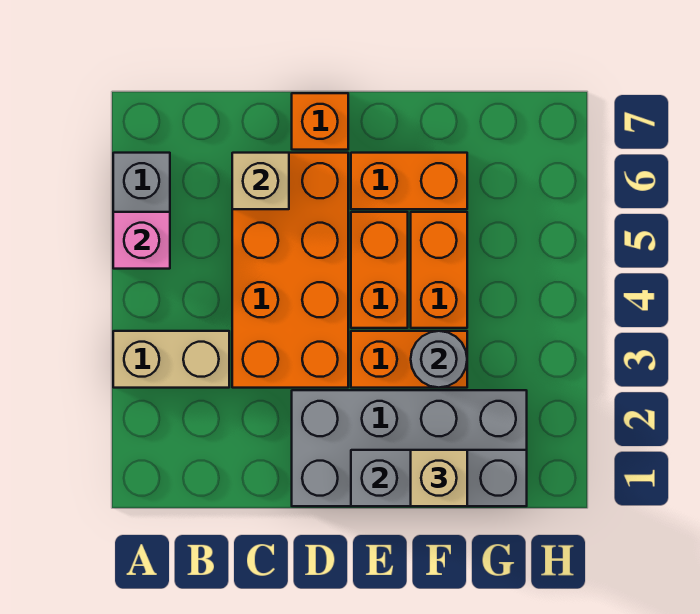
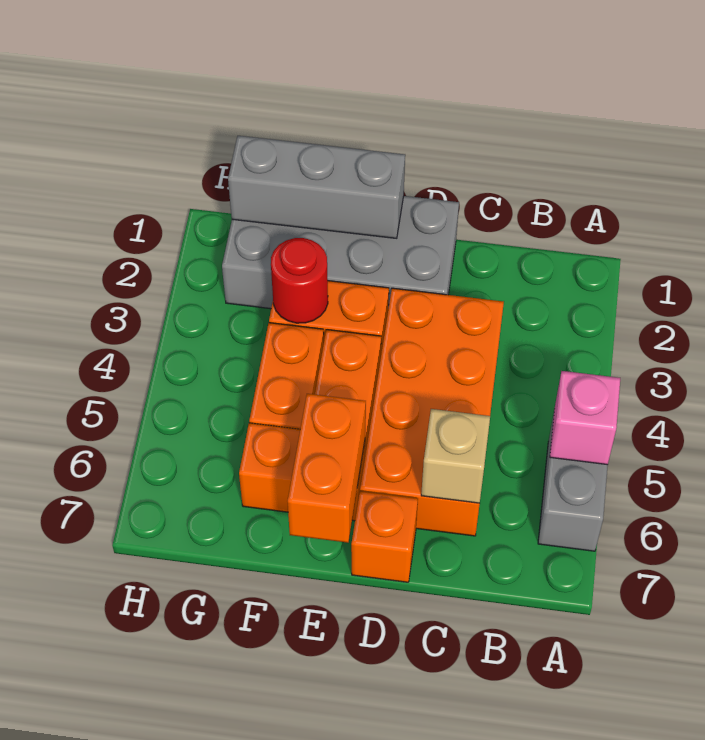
tan 1x2 brick [113,331,229,388] -> none
none -> orange 1x2 brick [288,394,366,543]
tan 1x1 brick [411,450,467,506] -> none
grey 1x1 round brick [411,331,467,388] -> red 1x1 round brick [271,238,328,323]

